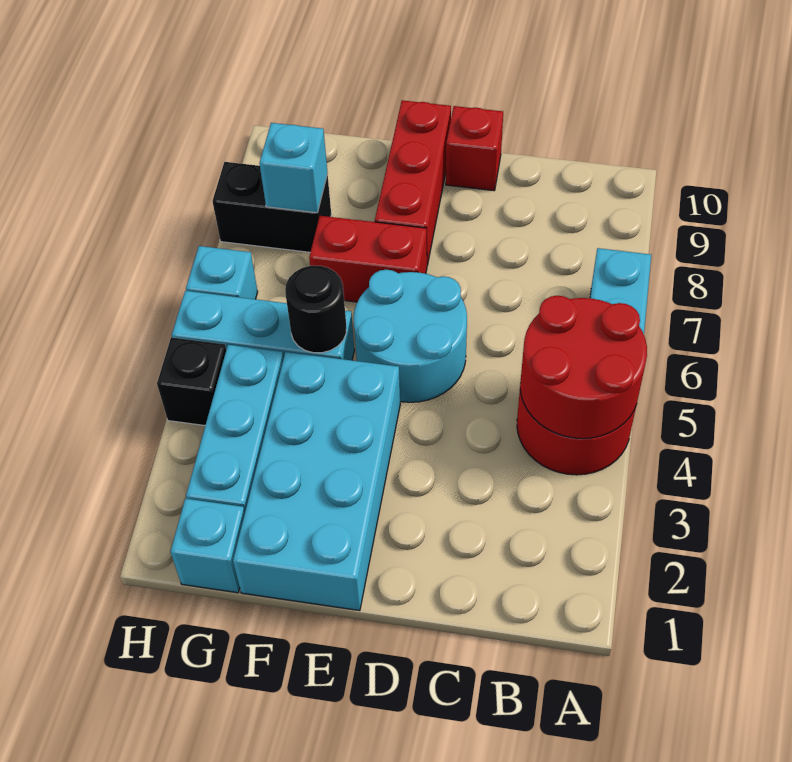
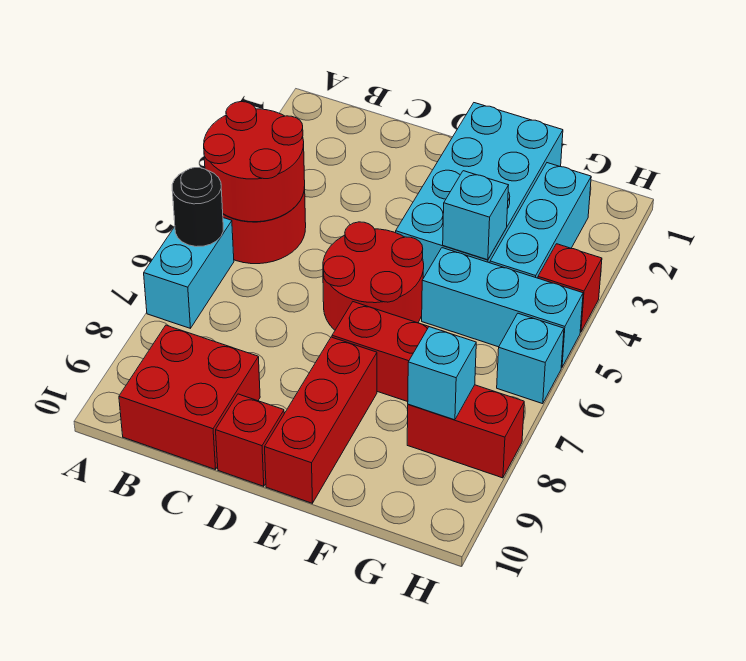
none -> red 2x2 brick [119,325,260,470]
cyan 2x2 round brick [353,270,467,402] -> red 2x2 round brick [323,222,424,330]
black 1x1 round brick [285,266,346,353] -> black 1x1 round brick moved to [172,168,223,247]
cyan 1x1 brick [170,499,245,593] -> cyan 1x1 brick moved to [443,171,509,260]
black 1x2 brick [213,162,331,252] -> red 1x2 brick [407,385,524,478]
black 1x1 brick [157,337,226,425] -> red 1x1 brick [538,244,602,332]

